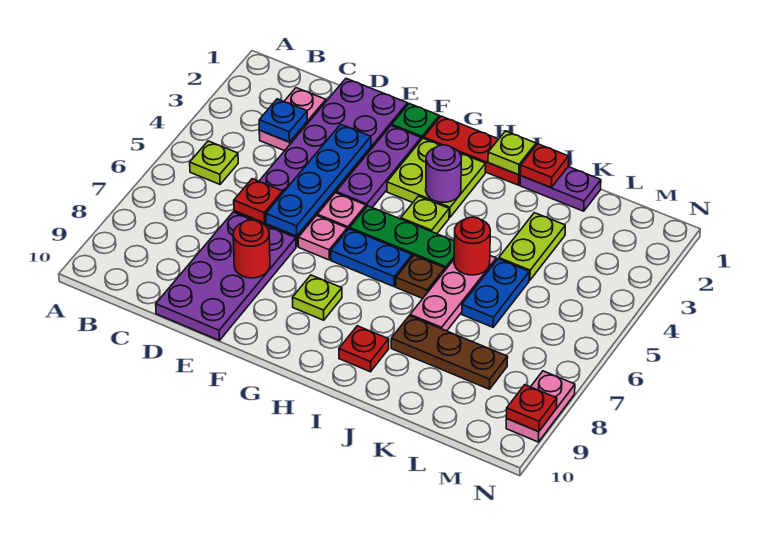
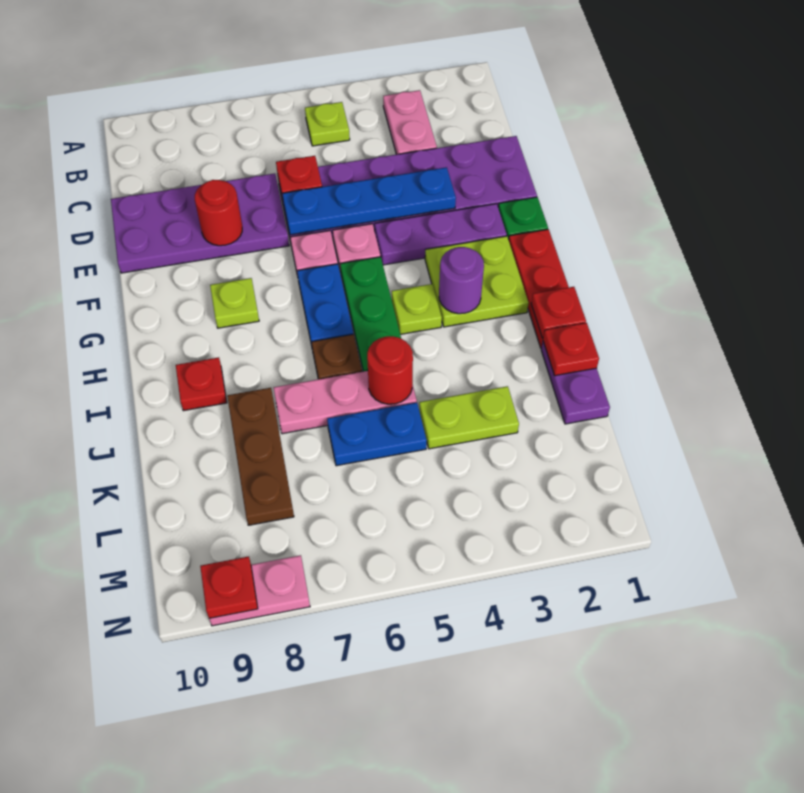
pink 1x2 plate [259,88,326,151] -> pink 1x2 plate turned to [383,90,437,154]
blue 1x1 plate [259,99,307,142] -> none
lime 1x1 plate [488,131,536,175] -> red 1x1 plate [531,287,586,338]

